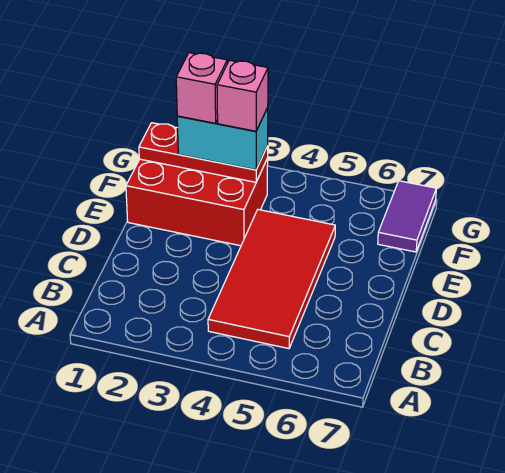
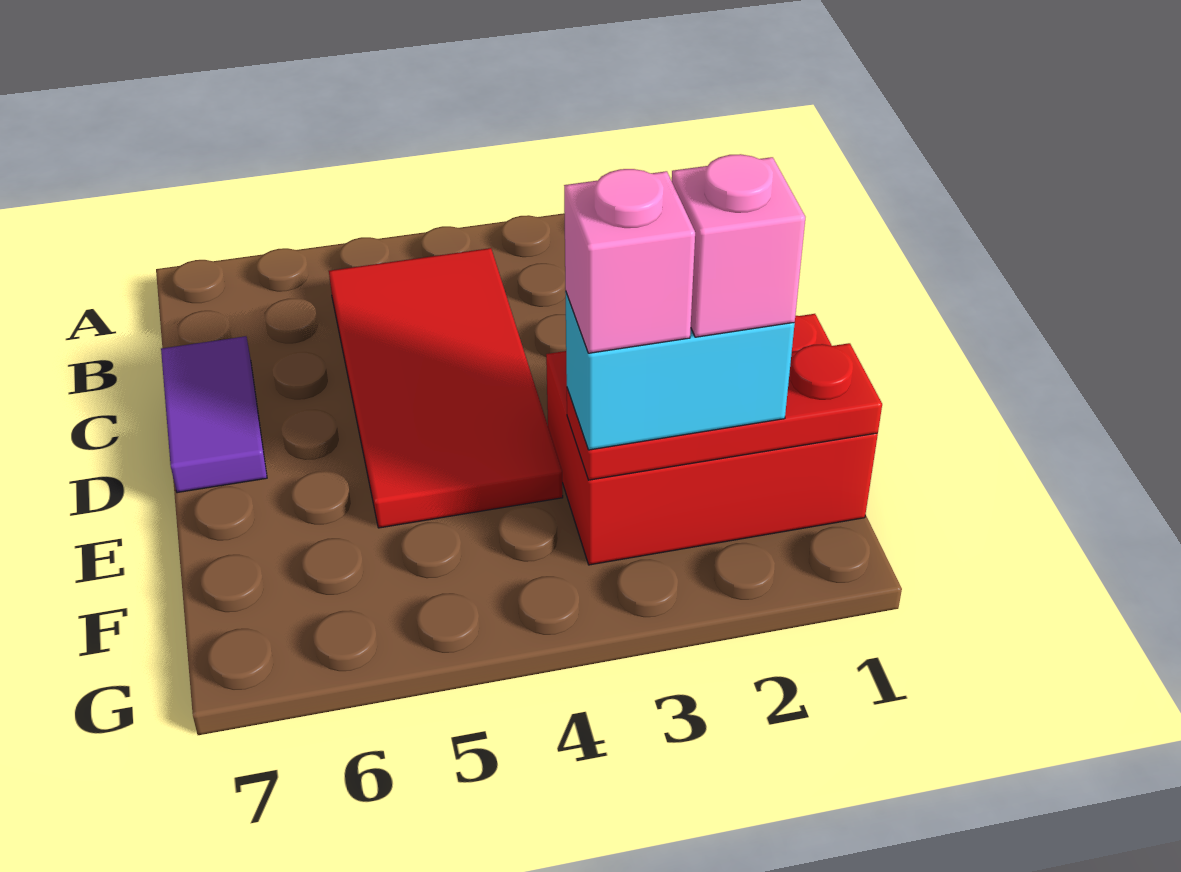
purple 1x2 tile [378,181,436,252] -> purple 1x2 tile moved to [161,336,267,493]

